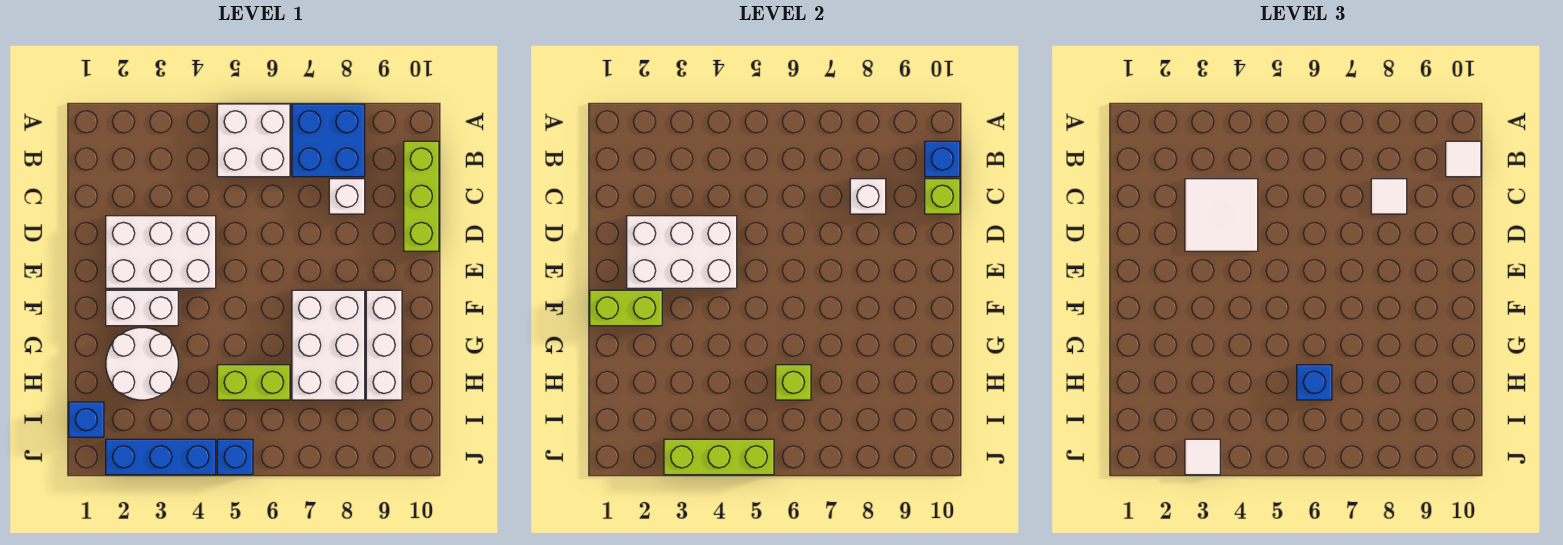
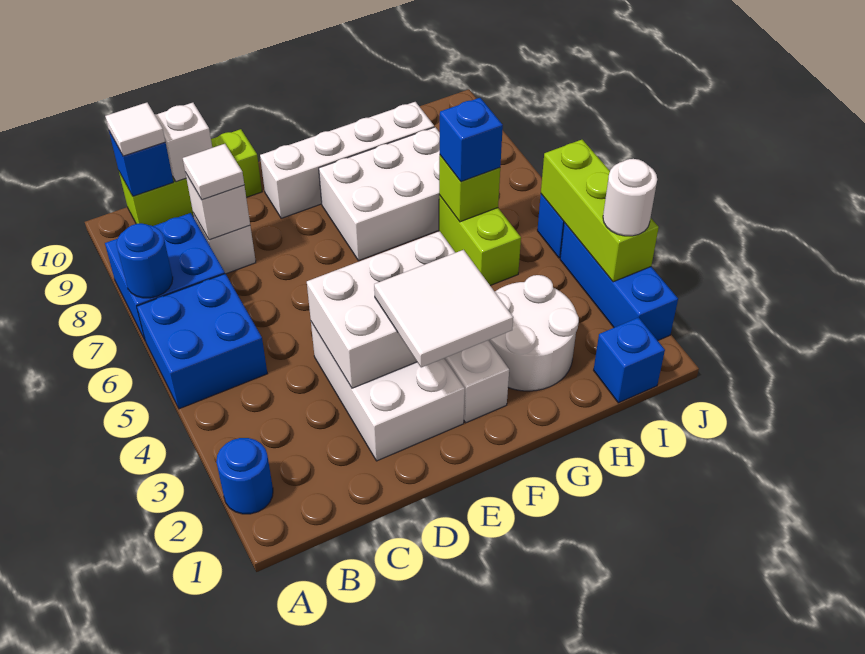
none -> blue 1x1 round brick [216,438,273,514]
white 2x2 brick [217,104,290,177] -> blue 2x2 brick [137,274,267,409]
none -> blue 1x1 round brick [116,223,173,298]
white 2x2 tile [1185,179,1258,251] -> white 2x2 tile moved to [374,250,513,367]
lime 1x1 brick [925,179,960,214] -> white 1x1 brick [155,103,212,182]
white 2x3 brick [627,216,737,288] -> white 2x3 brick turned to [307,231,455,388]
lime 1x2 brick [590,290,662,326] -> none
white 1x3 brick [366,290,402,400] -> white 1x4 brick [260,102,434,218]
white 1x1 tile [1185,439,1220,475] -> white 1x1 round brick [603,159,657,236]

